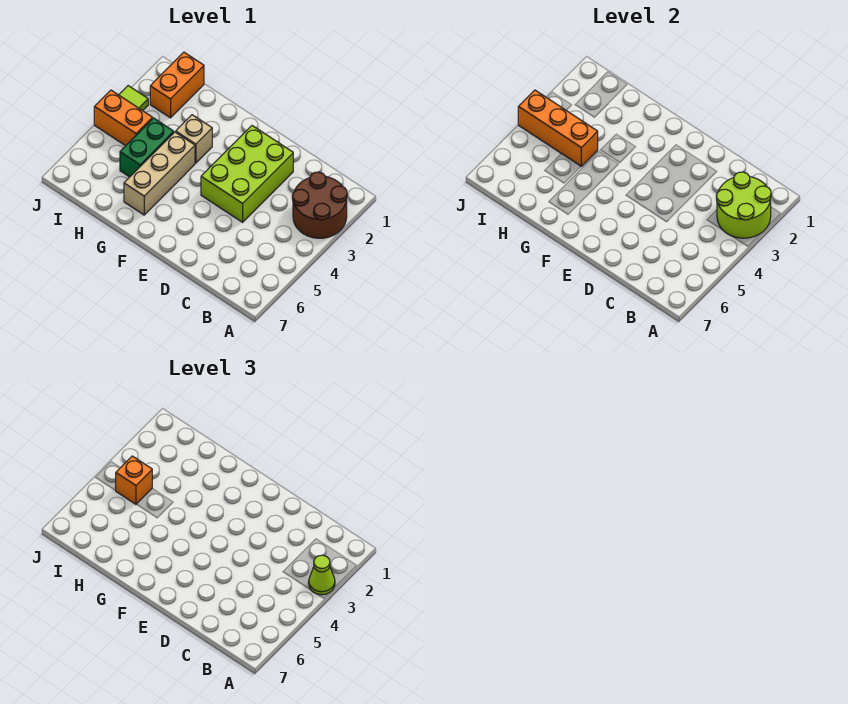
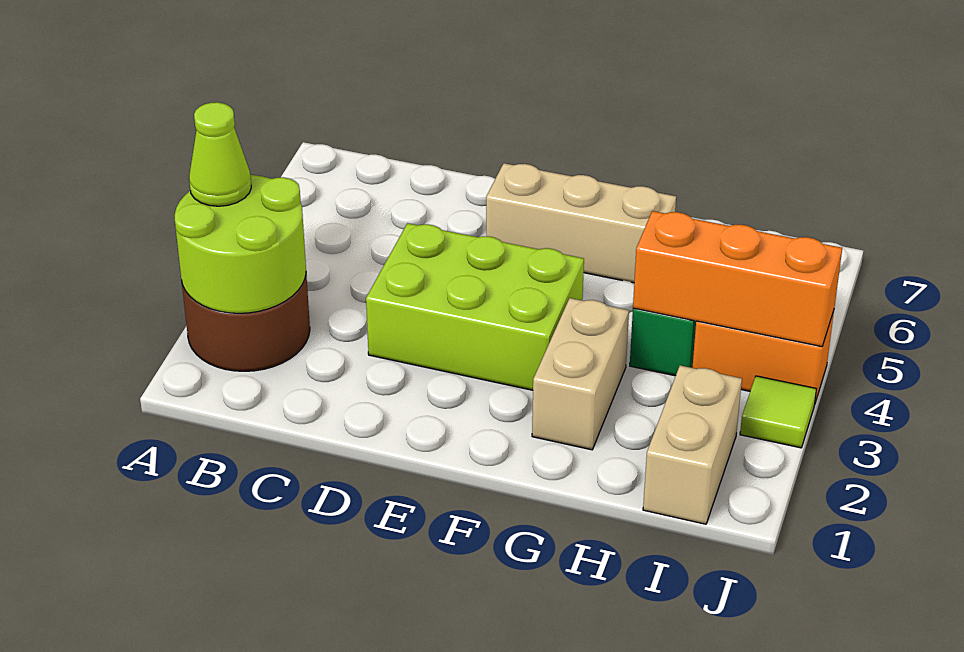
lime 2x3 brick [201,126,293,222] -> lime 2x3 brick turned to [366,223,584,390]
tan 1x1 brick [176,115,212,163] -> tan 1x2 brick [532,298,629,450]
tan 1x3 brick [124,132,195,215] -> tan 1x3 brick turned to [486,163,676,283]
orange 1x2 brick [150,52,204,118] -> tan 1x2 brick [643,366,742,524]
orange 1x1 brick [116,456,152,504] -> none

